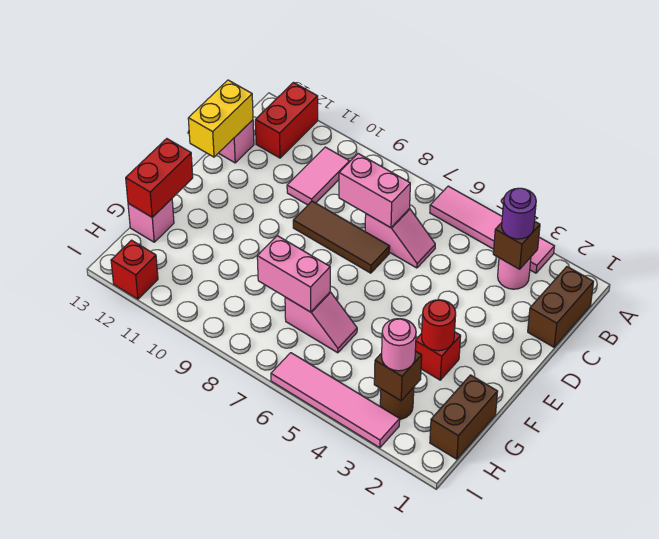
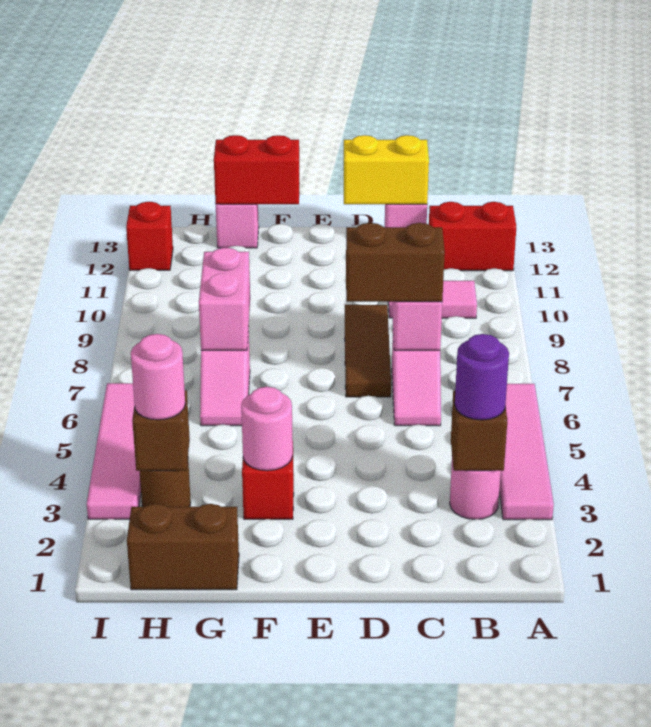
brown 1x2 brick [528,267,594,347] -> brown 1x2 brick moved to [346,223,445,302]
red 1x1 round brick [422,299,456,351] -> pink 1x1 round brick [241,387,293,471]

